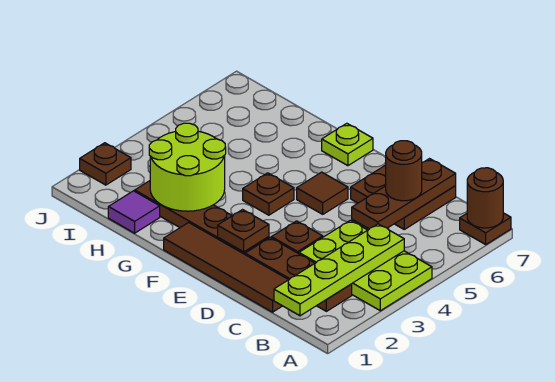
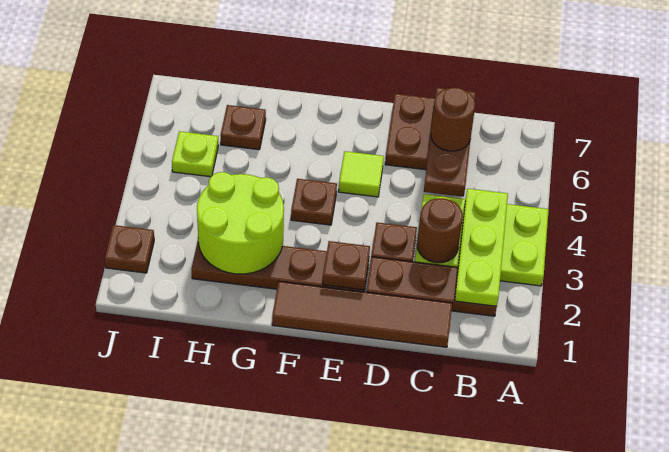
brown 1x1 plate [460,213,511,244] -> brown 1x1 plate moved to [220,105,266,150]
brown 1x1 round brick [467,168,503,228] -> brown 1x1 round brick moved to [417,198,463,263]
lime 1x4 plate [274,224,404,316] -> lime 1x3 plate [455,189,508,307]
brown 1x1 tile [297,172,348,214] -> lime 1x1 tile [339,151,384,197]
lime 1x1 plate [322,123,373,166] -> lime 1x1 plate moved to [172,131,218,177]
purple 1x1 tile [108,191,160,233] -> none

